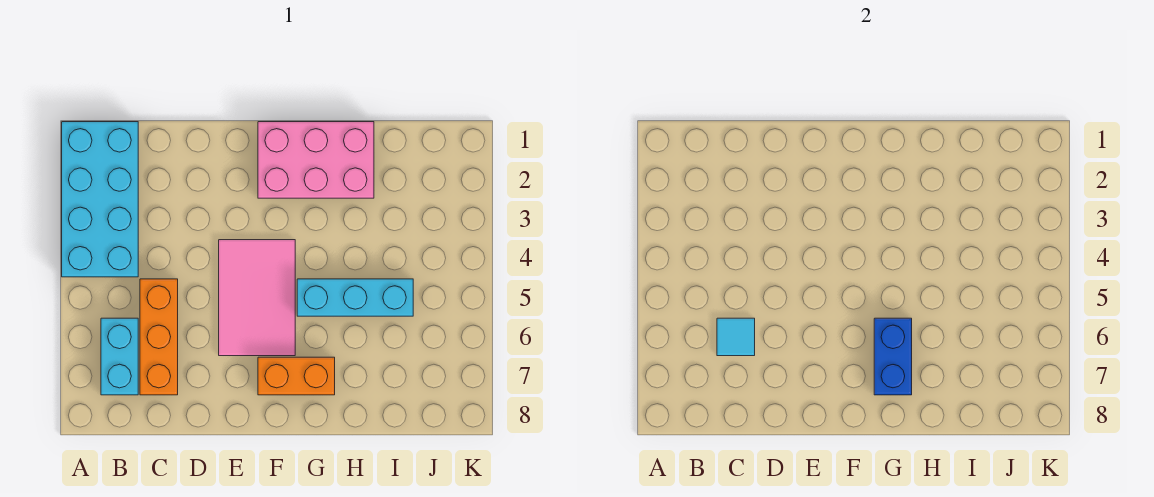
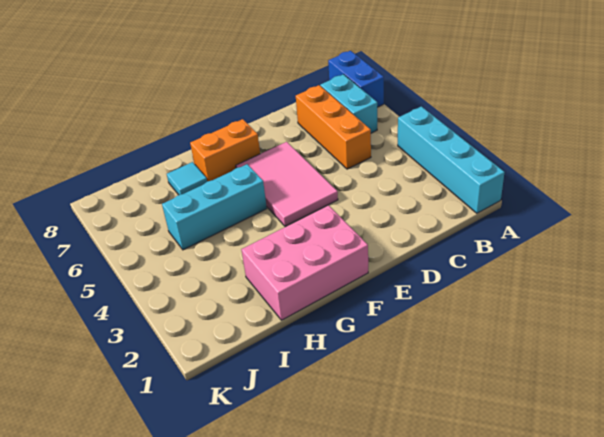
cyan 2x4 brick [62,122,138,277] -> cyan 1x4 brick [398,106,505,213]
cyan 1x1 tile [717,318,755,356] -> cyan 1x1 tile moved to [167,162,207,195]
blue 1x2 brick [874,318,912,395] -> blue 1x2 brick moved to [328,51,384,107]

